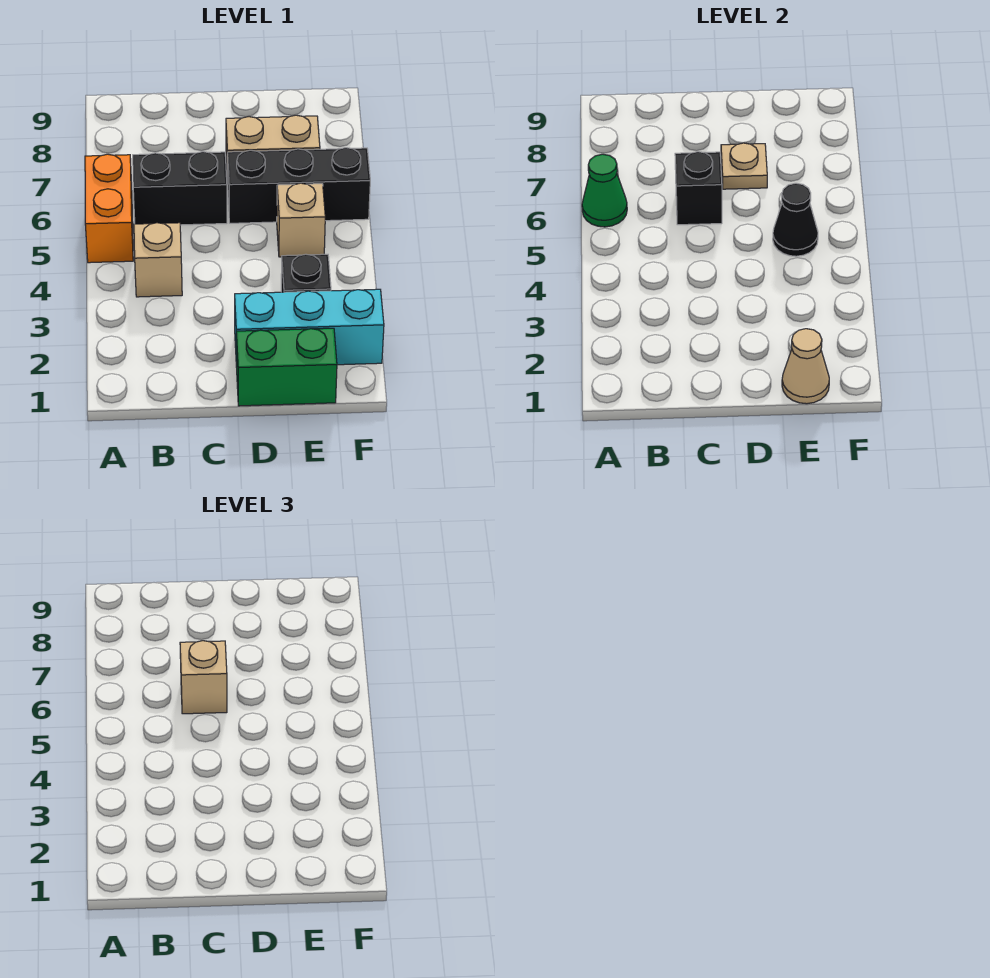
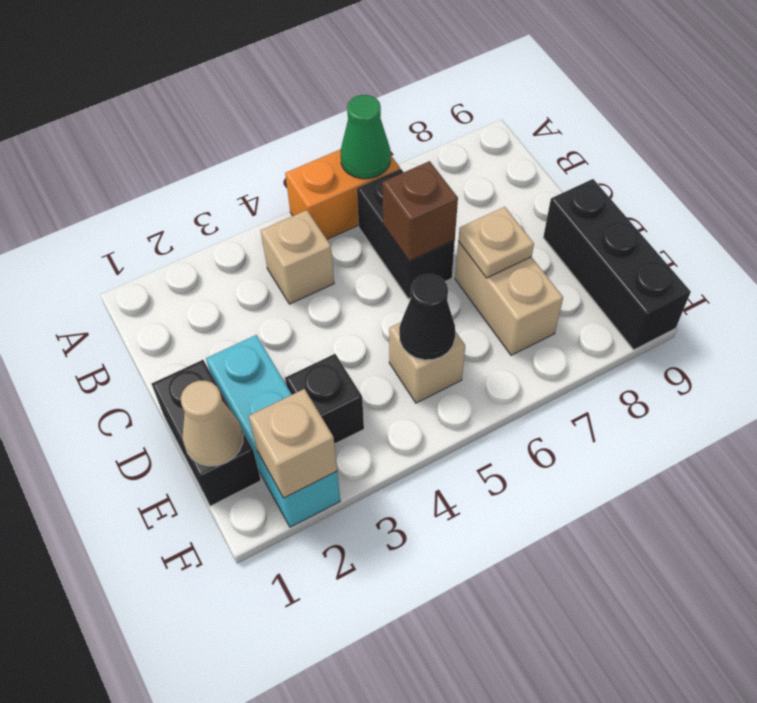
black 1x1 brick [675,152,722,225] -> brown 1x1 brick [382,161,458,261]
tan 1x1 brick [180,641,227,714] -> tan 1x1 brick moved to [249,389,337,498]
green 1x2 brick [236,328,337,406] -> black 1x2 brick [152,360,261,506]
black 1x3 brick [228,148,370,223] -> black 1x3 brick moved to [543,179,691,350]

